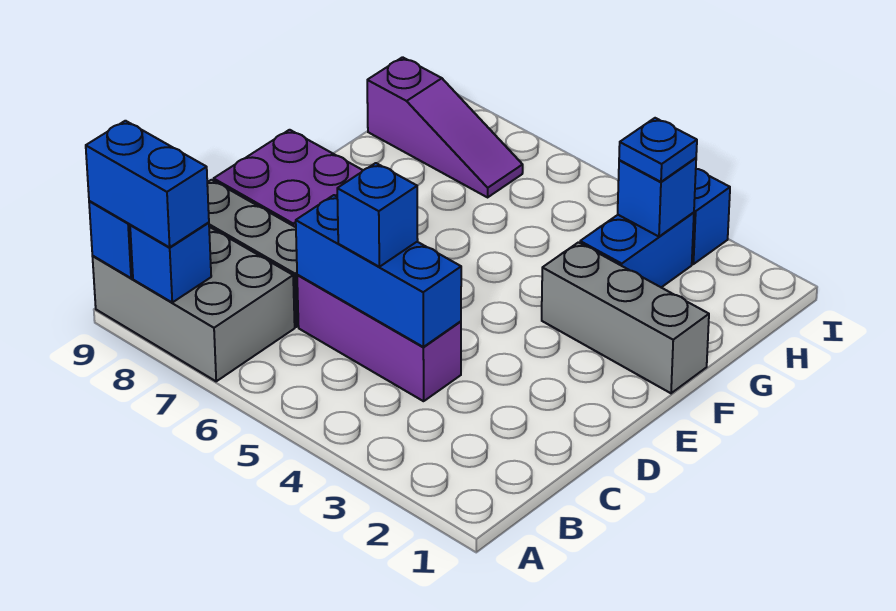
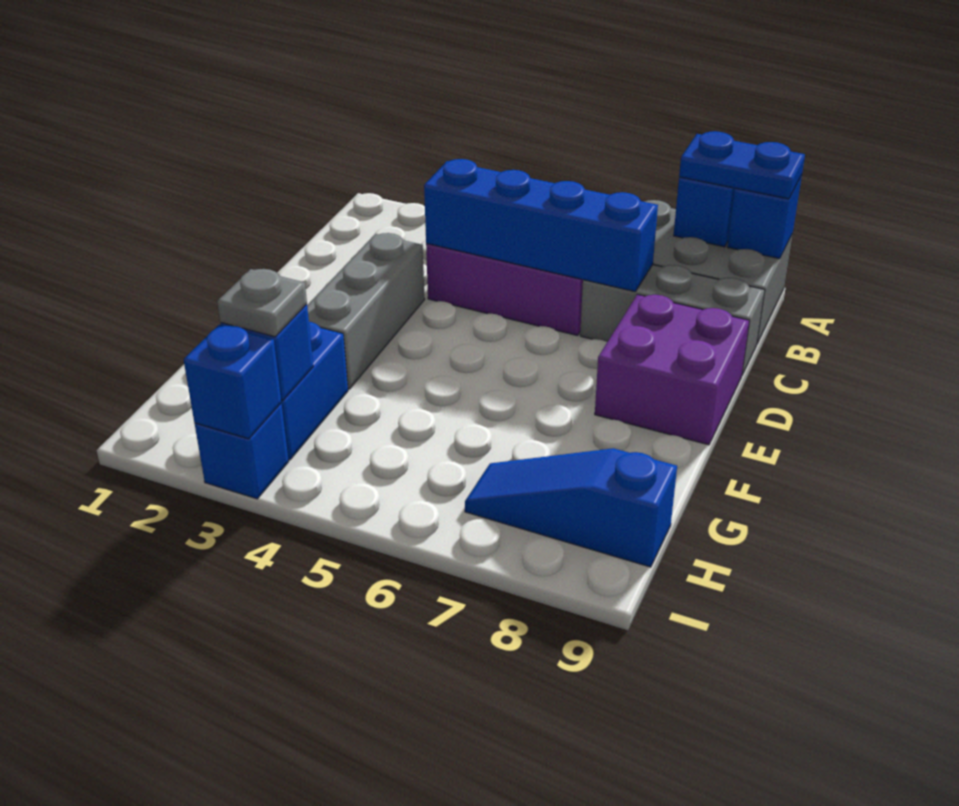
blue 1x2 brick [86,121,209,247] -> blue 1x2 plate [679,131,805,199]
blue 1x3 brick [296,195,461,347] -> blue 1x4 brick [424,159,658,291]
blue 1x1 brick [337,163,418,267] -> blue 1x1 brick moved to [183,325,281,439]
grey 1x3 brick [542,242,709,393] -> grey 1x3 brick turned to [307,233,425,389]
blue 1x1 plate [619,118,697,182] -> grey 1x1 plate [217,269,307,337]
purple 1x3 slope [367,57,523,197] -> blue 1x3 slope [465,448,677,567]

